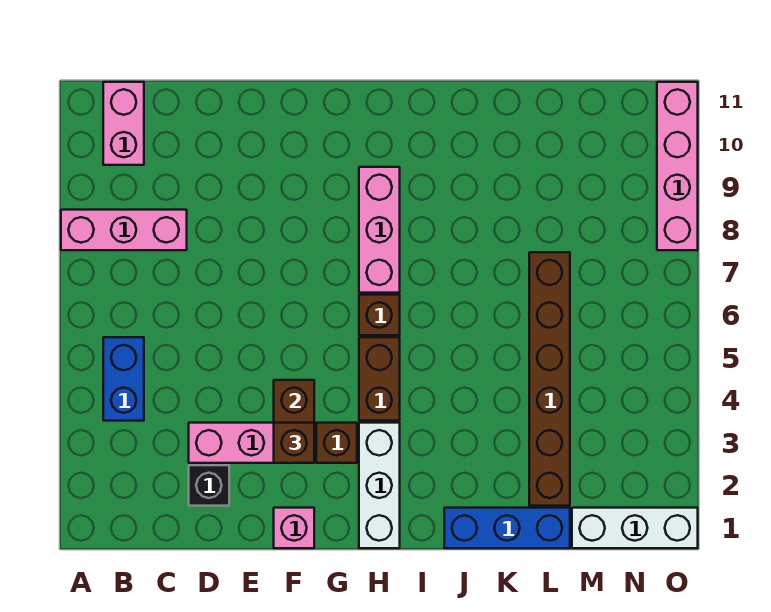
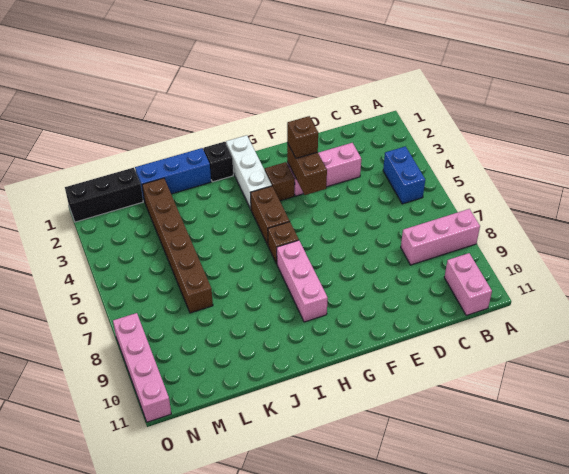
black 1x1 brick [189,465,229,506] -> black 1x1 brick moved to [204,142,233,182]
pink 1x1 brick [274,508,314,548] -> none
white 1x3 brick [572,508,698,548] -> black 1x3 brick [65,168,143,222]

